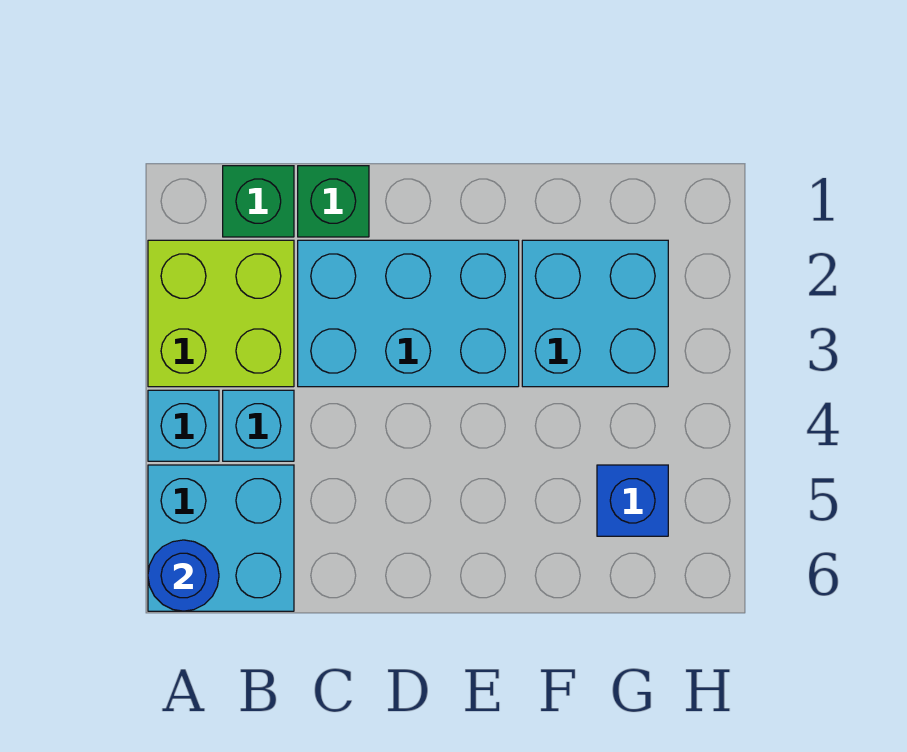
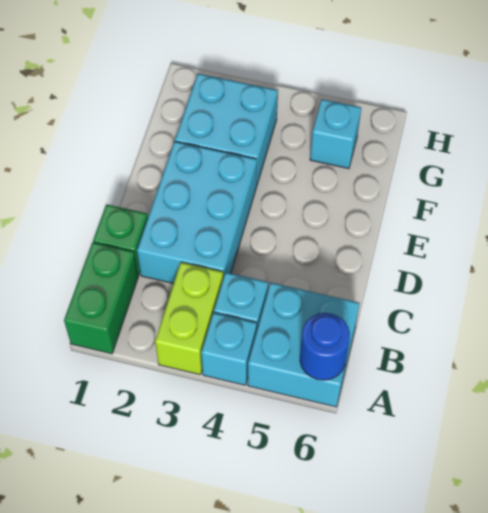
lime 2x2 brick [148,240,294,387] -> lime 1x2 brick [155,262,223,375]
green 1x1 brick [223,166,294,237] -> green 1x2 brick [64,242,138,354]
blue 1x1 brick [597,465,668,536] -> cyan 1x1 brick [310,99,361,169]

